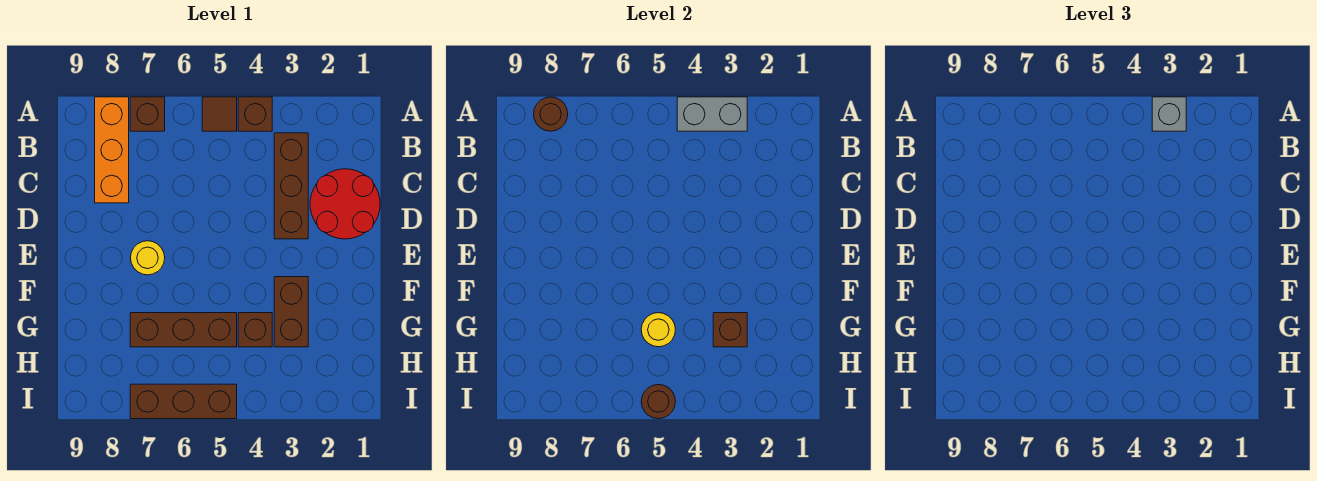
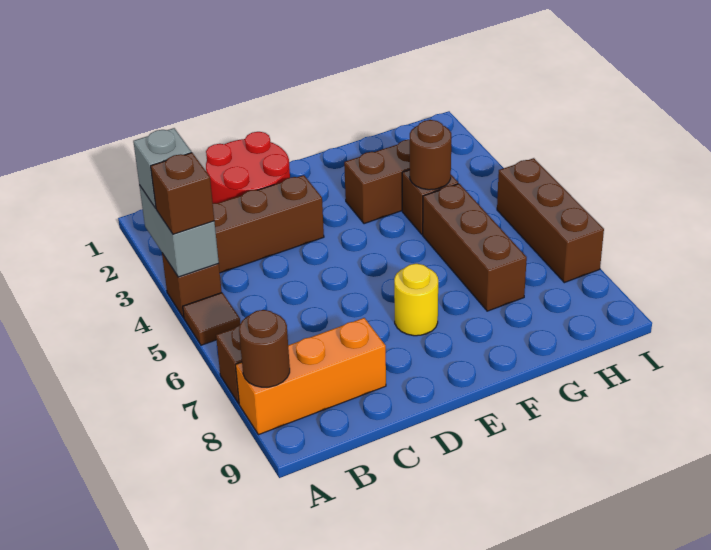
brown 1x1 brick [713,313,747,347] -> brown 1x1 brick moved to [151,153,214,234]
yellow 1x1 round brick [641,313,675,347] -> none
brown 1x1 round brick [641,385,675,419] -> brown 1x1 round brick moved to [410,120,451,190]

